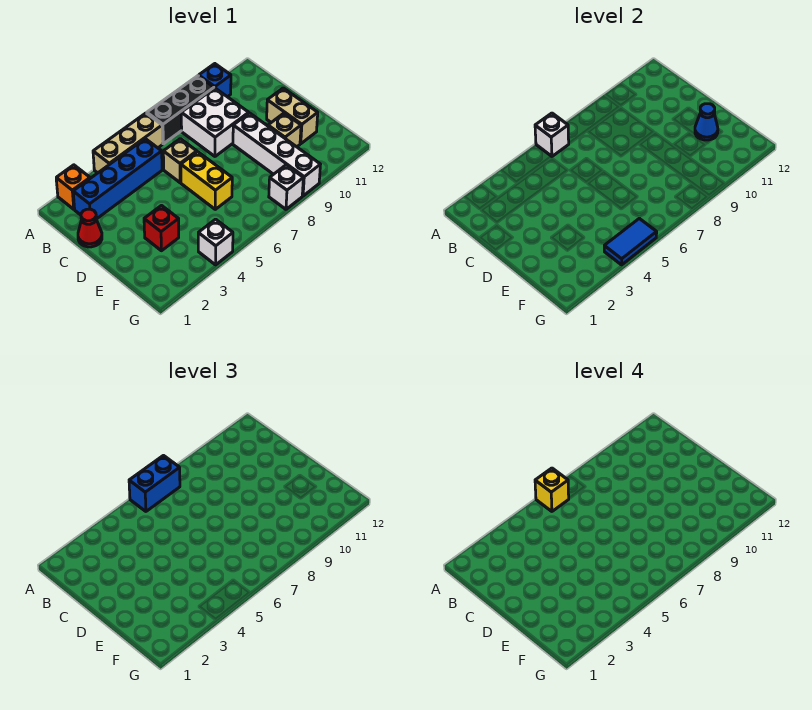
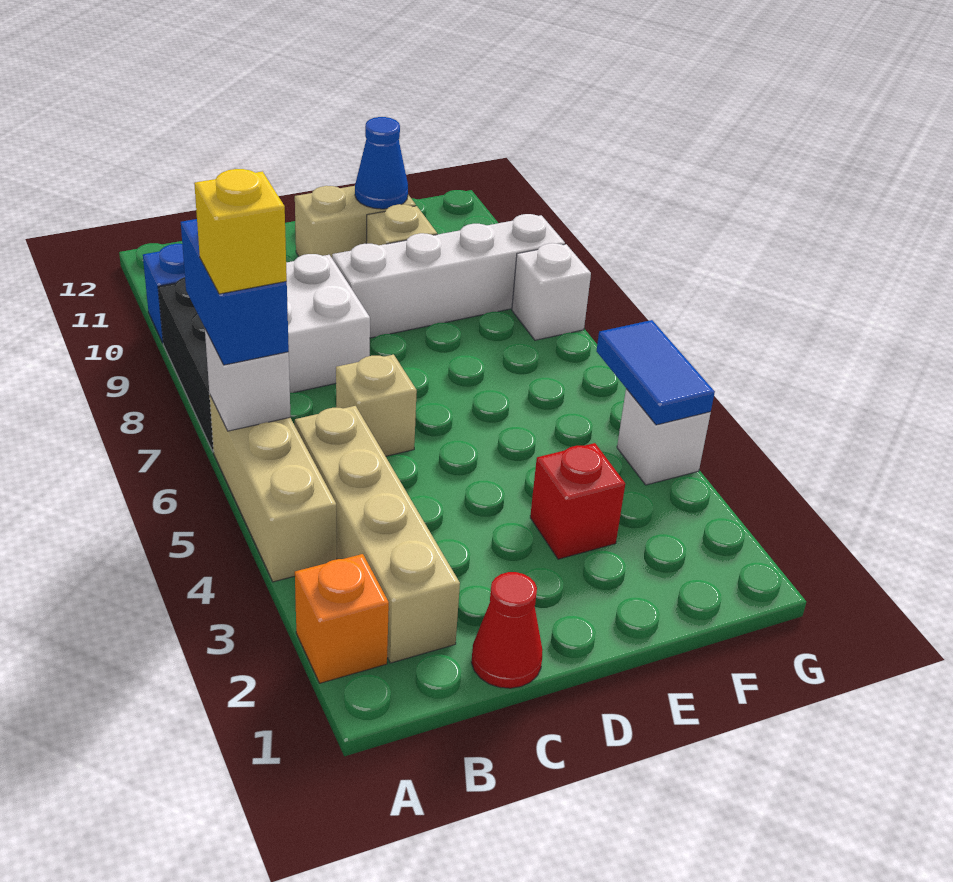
blue 1x4 brick [73,139,162,219] -> tan 1x4 brick [295,406,460,663]
yellow 1x2 brick [181,152,232,209] -> none

